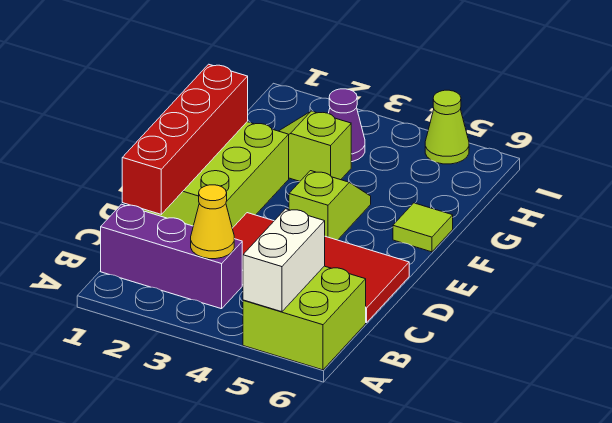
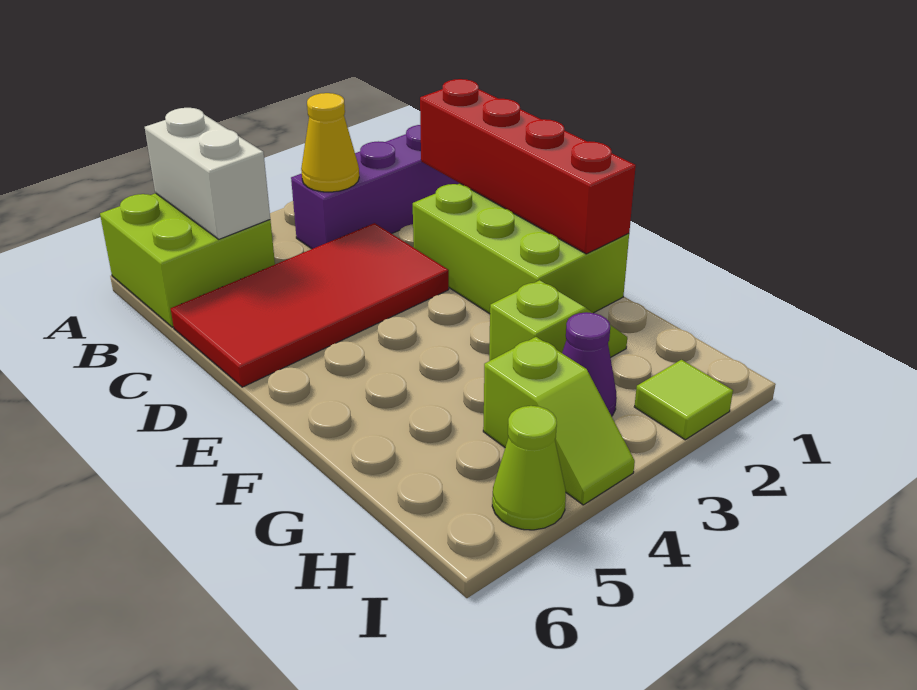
lime 1x2 slope [289,171,371,240] -> lime 1x2 slope moved to [483,337,635,505]
lime 1x1 tile [393,203,453,252] -> lime 1x1 tile moved to [634,360,733,440]

